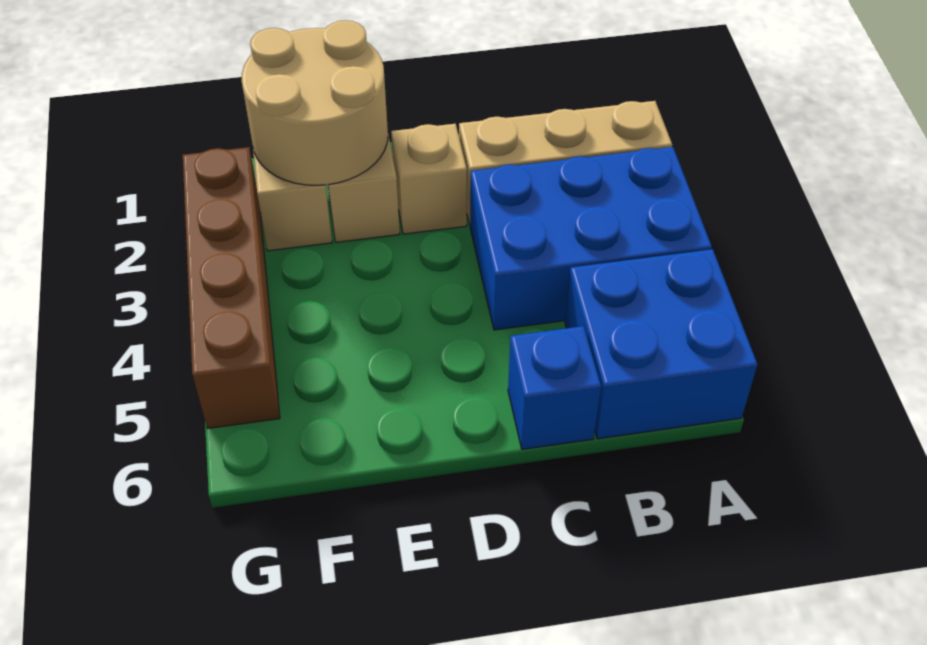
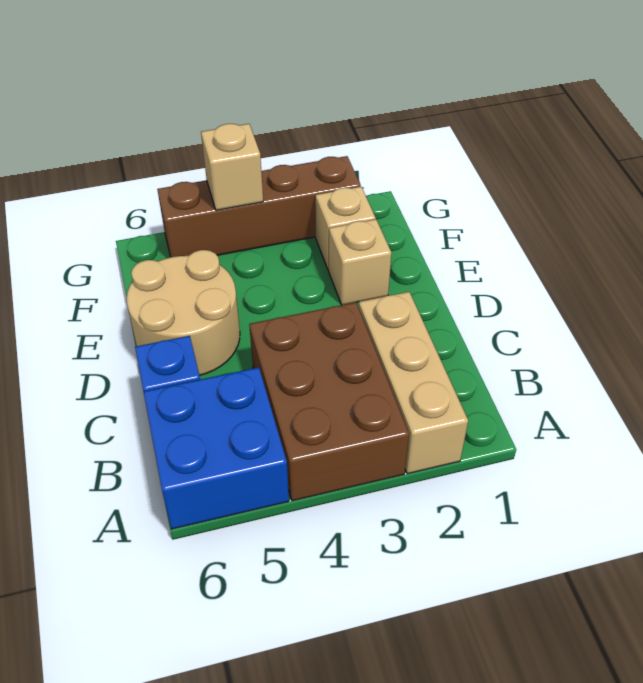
blue 2x3 brick [470,147,712,330] -> brown 2x3 brick [249,302,409,501]
tan 1x1 brick [391,124,467,234] -> tan 1x1 brick moved to [201,124,263,210]
tan 2x2 round brick [242,20,388,185] -> tan 2x2 round brick moved to [127,250,240,375]

